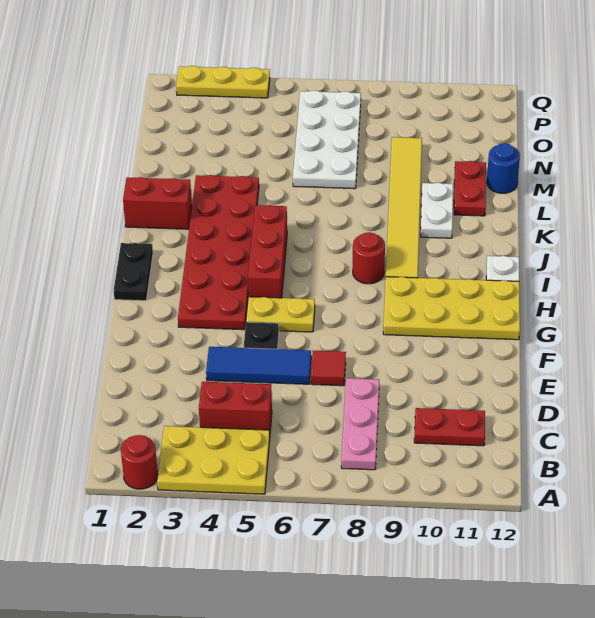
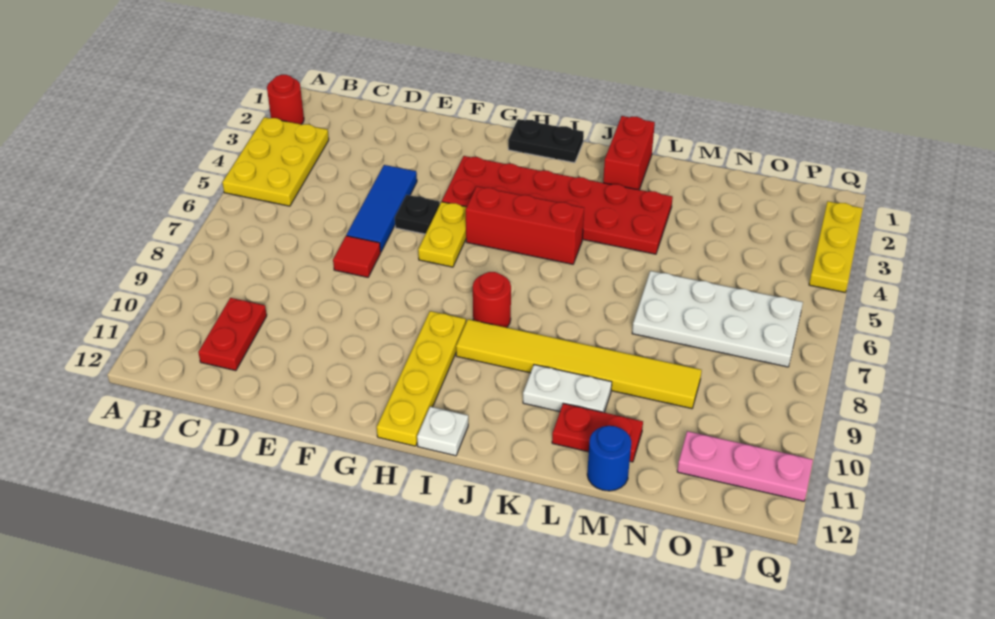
pink 1x3 plate [341,378,379,470] -> pink 1x3 plate moved to [677,431,813,501]
red 1x2 brick [199,382,272,431] -> none
yellow 2x4 plate [383,277,520,340] -> yellow 1x4 plate [377,311,466,446]

